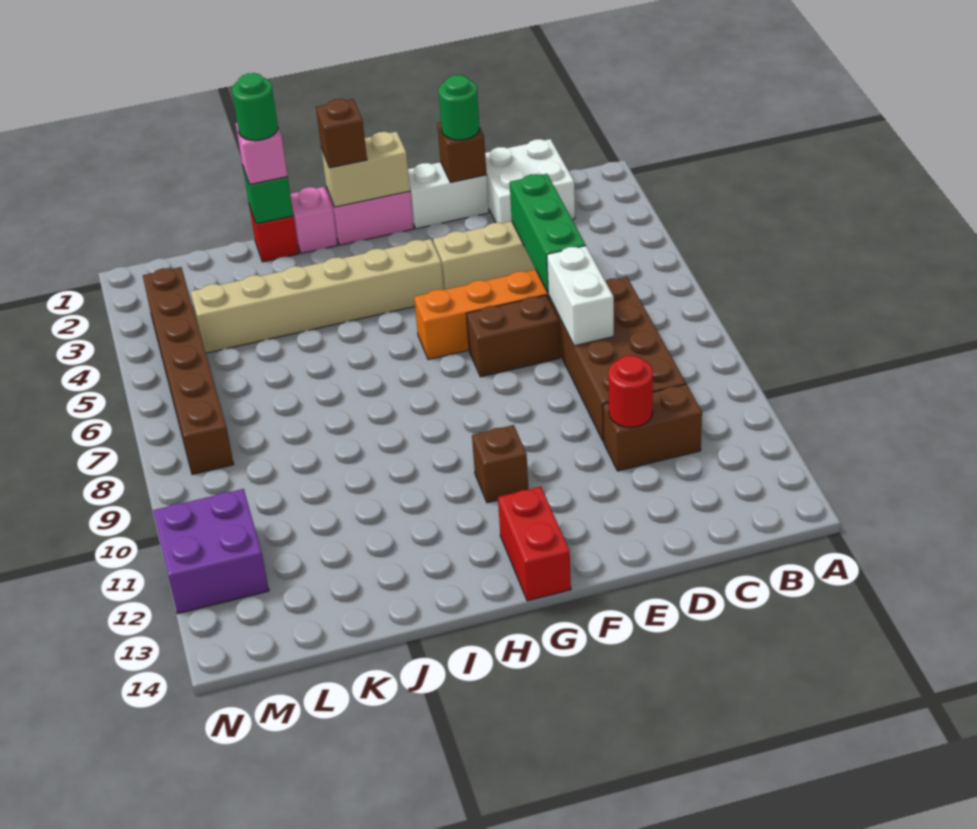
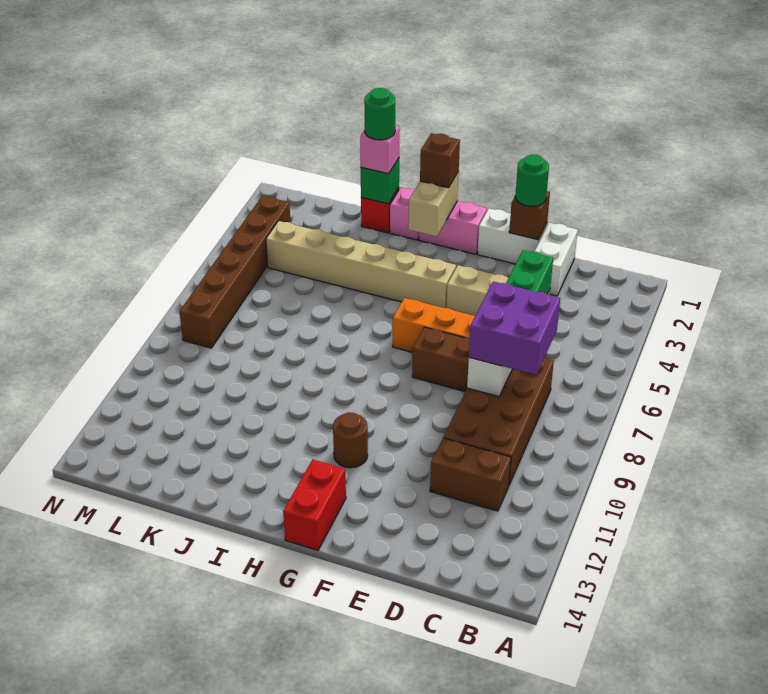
white 2x2 brick [485,139,575,223] -> white 1x2 brick [534,223,578,296]
red 1x1 round brick [608,355,653,427] -> none
tan 1x2 brick [321,132,410,207] -> tan 1x2 brick turned to [408,171,459,237]
brown 1x1 brick [472,425,528,503] -> brown 1x1 round brick [333,412,368,468]
purple 2x2 brick [153,489,269,614] -> purple 2x2 brick moved to [469,281,560,375]

